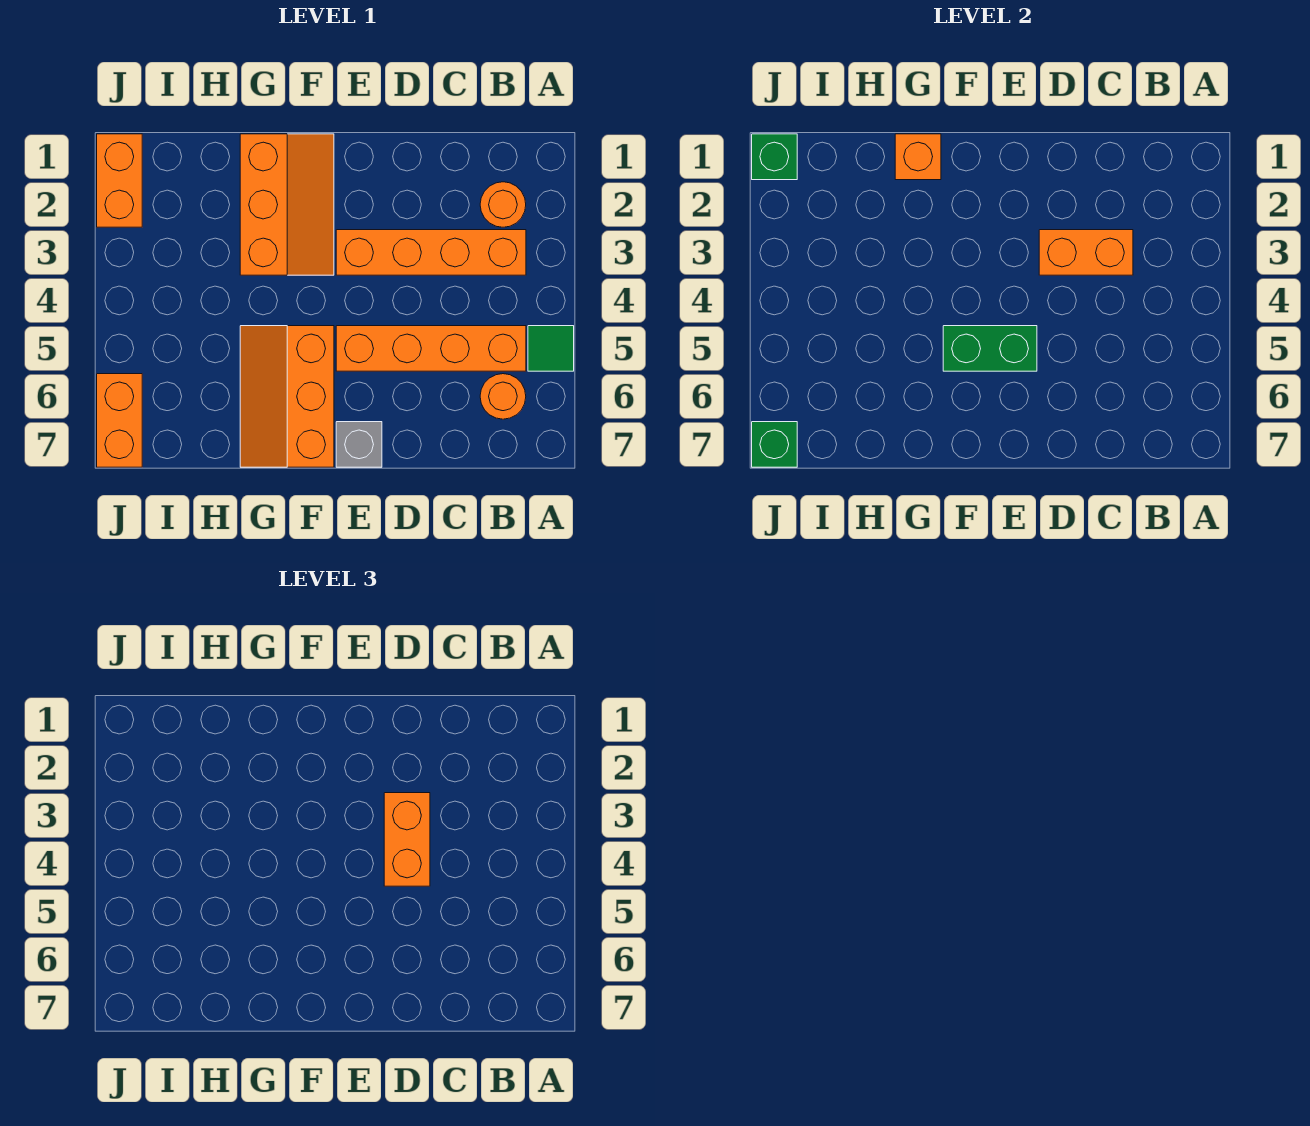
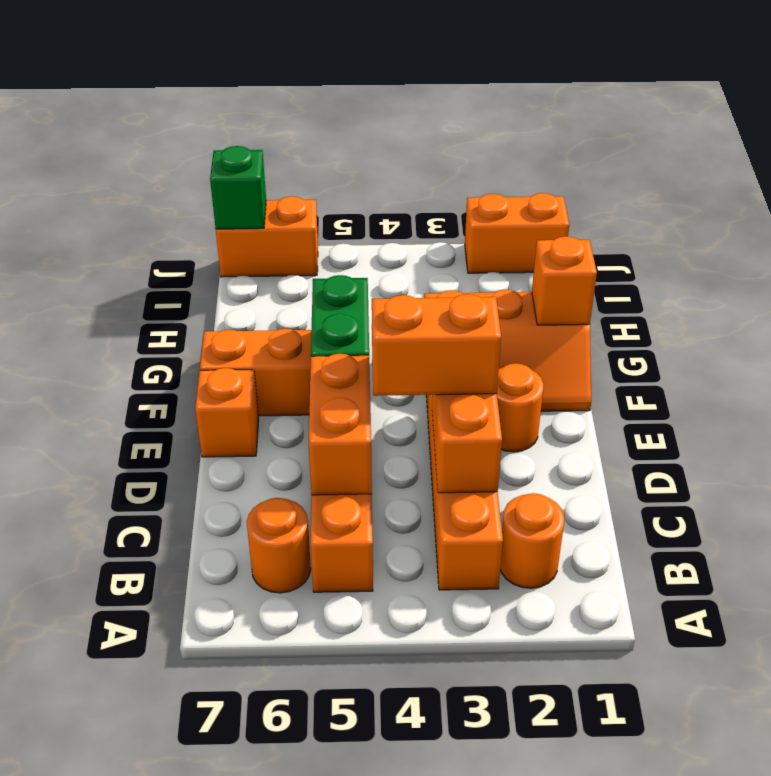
green 1x1 tile [528,326,574,371] -> none
none -> orange 1x2 brick [309,354,372,495]
none -> orange 1x1 round brick [497,363,544,452]
grey 1x1 brick [336,422,382,467] -> orange 1x1 brick [195,368,259,457]
green 1x1 brick [752,134,797,180] -> none

